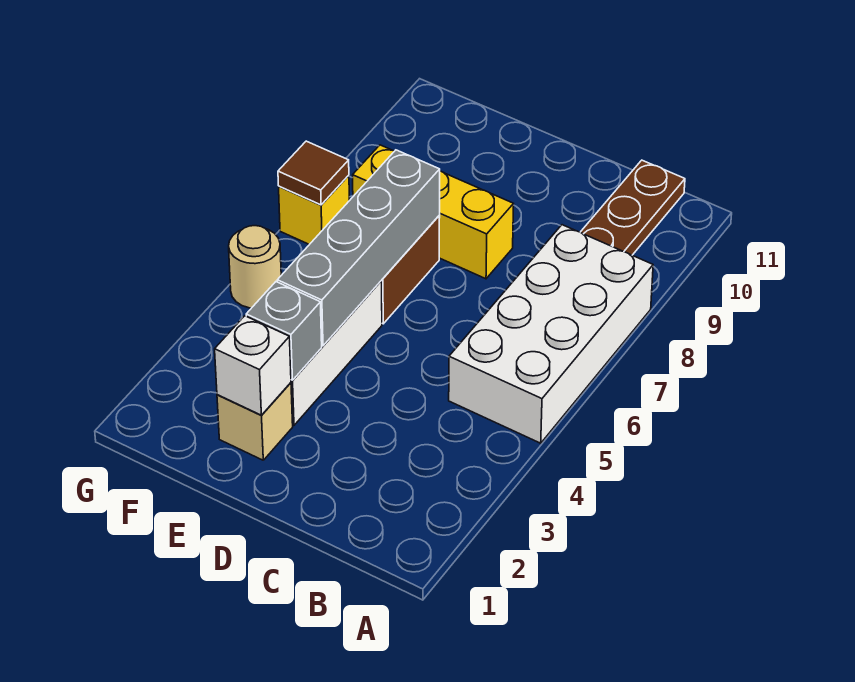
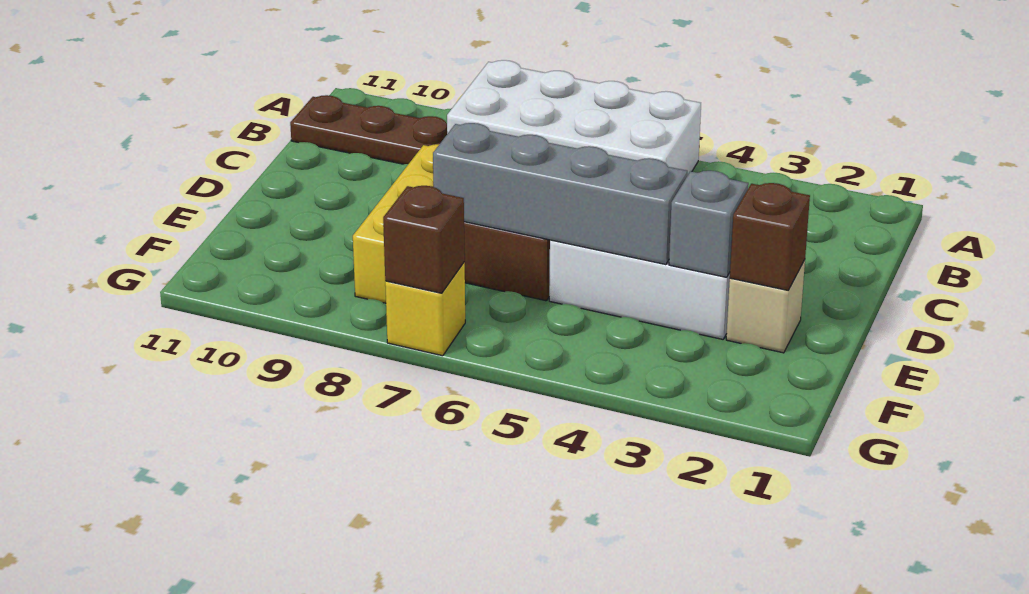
white 1x1 brick [215,316,291,415] -> brown 1x1 brick [730,183,810,290]
tan 1x1 round brick [229,226,281,308] -> none
brown 1x1 tile [278,141,349,205] -> brown 1x1 brick [383,186,465,293]

